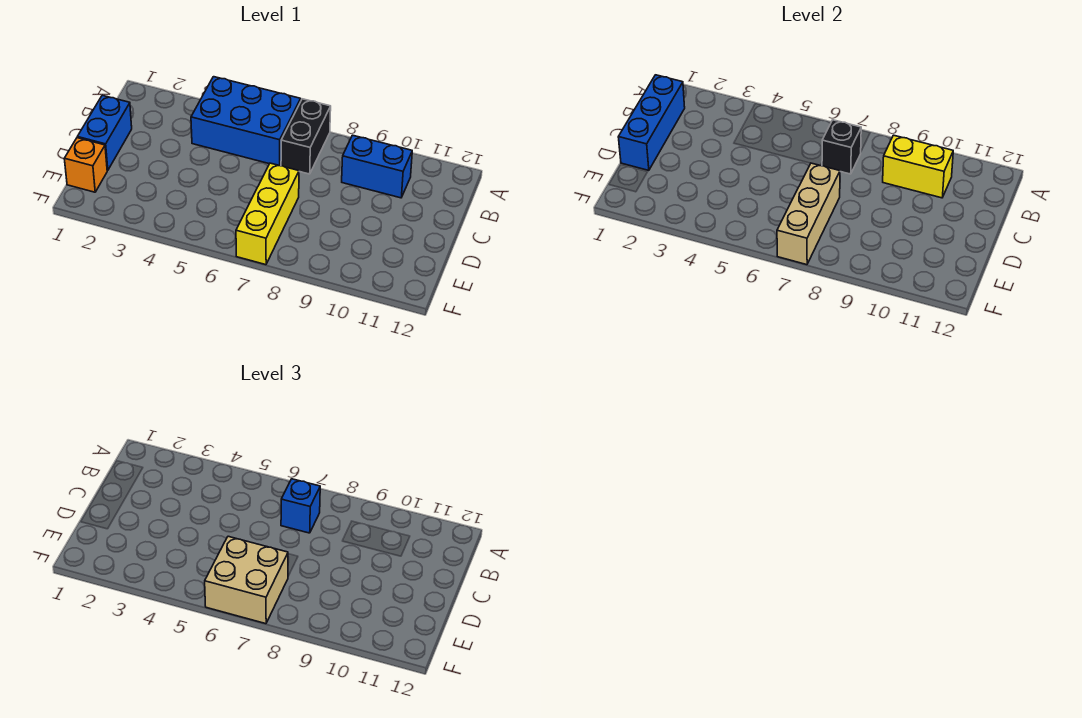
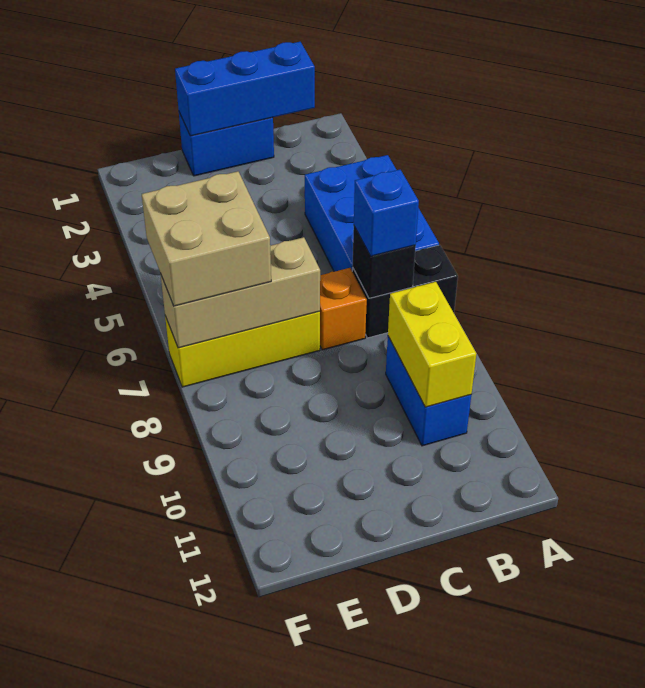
orange 1x1 brick [64,138,107,192] -> orange 1x1 brick moved to [320,268,367,350]

